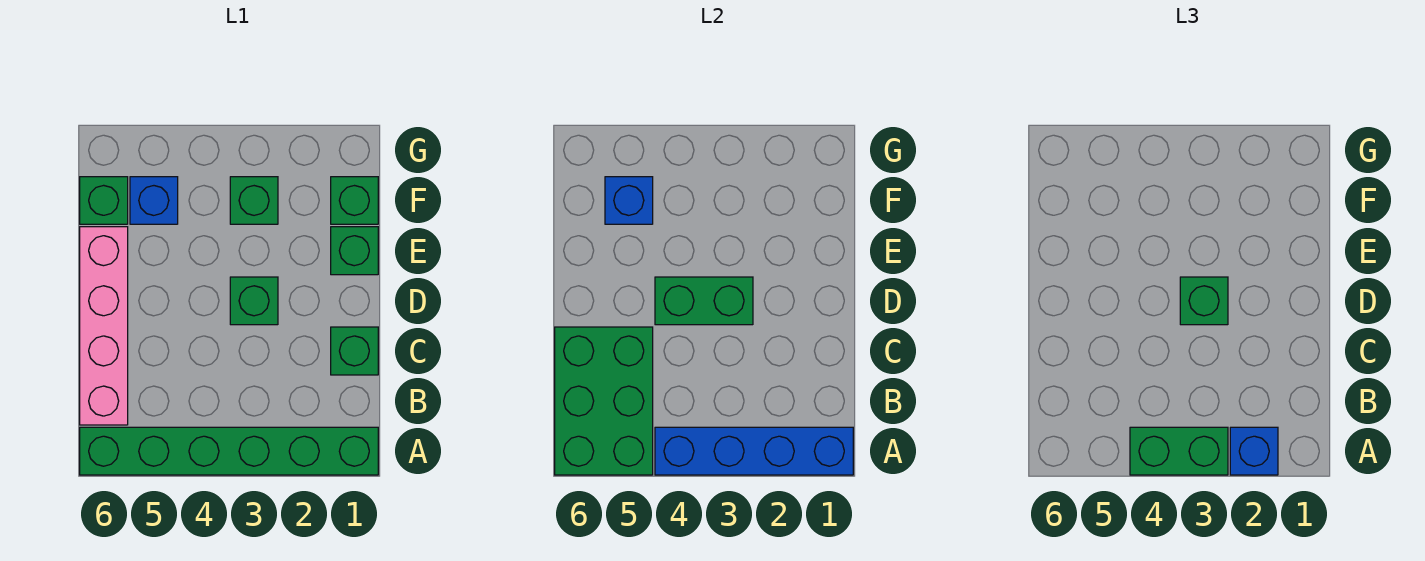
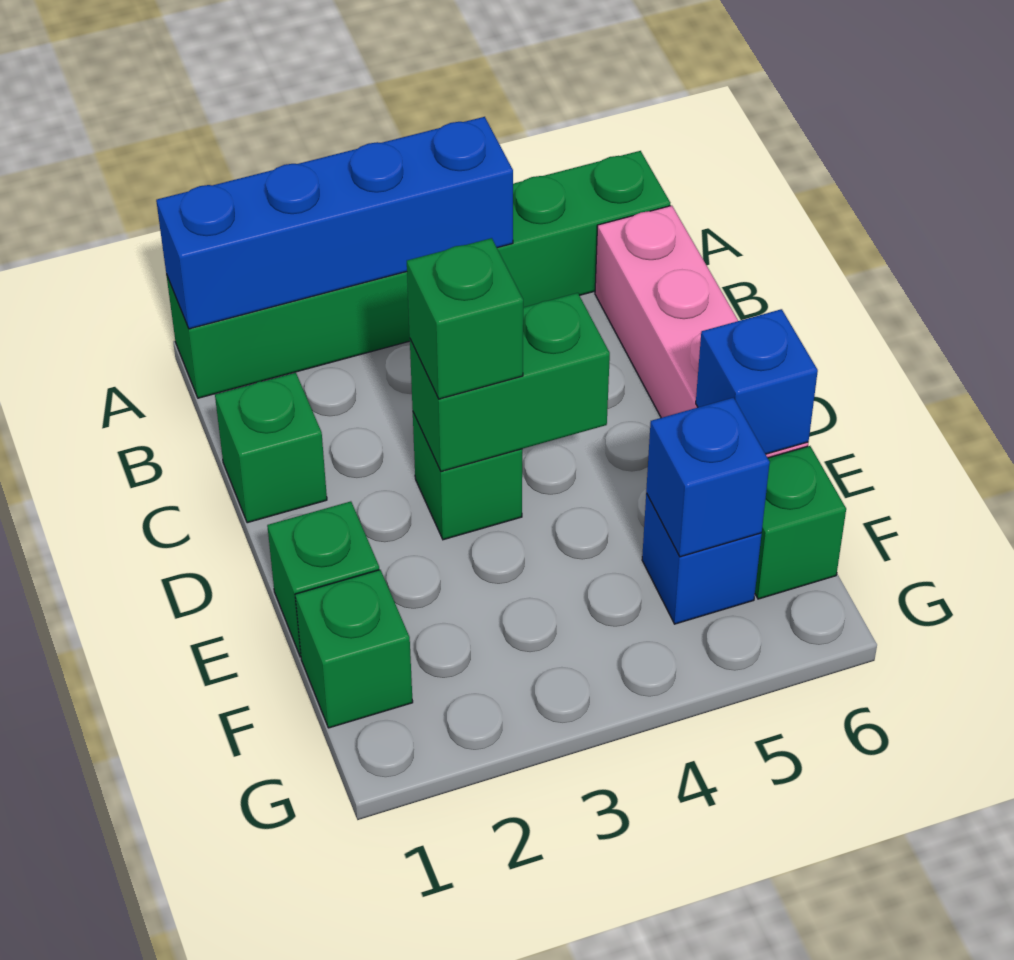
blue 1x1 brick [1230,427,1278,475] -> blue 1x1 brick moved to [696,309,818,454]
green 1x2 brick [1130,427,1228,475] -> none
green 2x3 brick [555,327,653,475] -> none
green 1x1 brick [230,177,278,224] -> none

